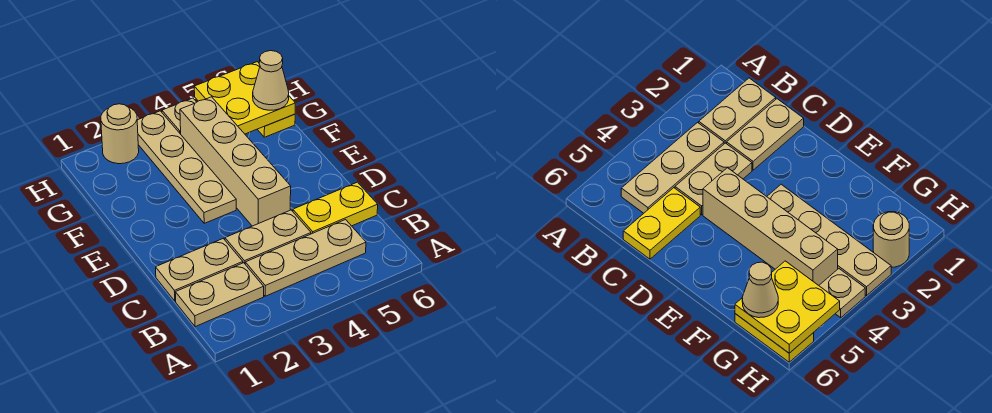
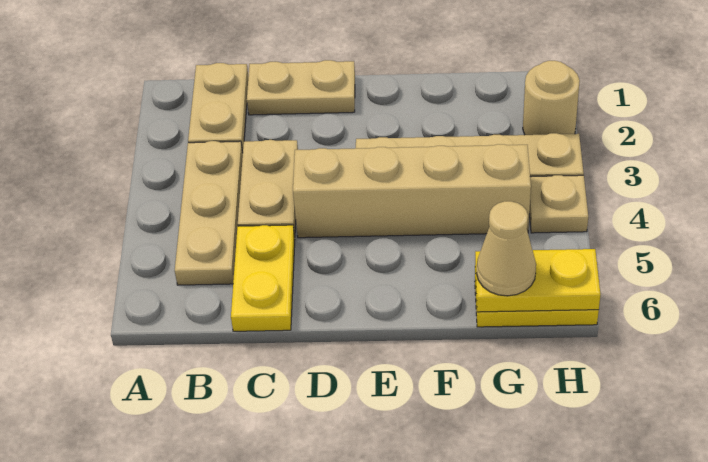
tan 1x2 plate [156,239,243,301] -> tan 1x2 plate turned to [247,60,355,115]
yellow 2x2 plate [194,62,295,134] -> yellow 1x2 plate [475,249,600,312]

